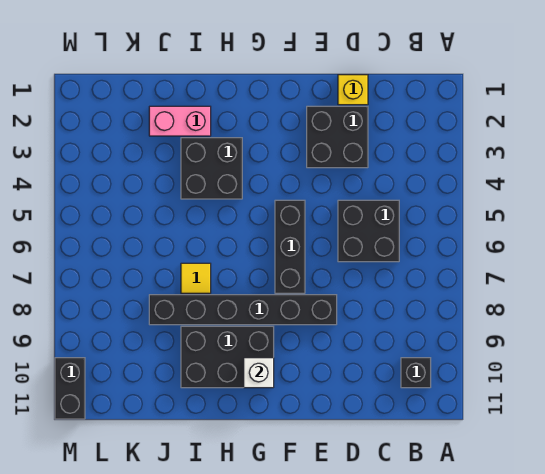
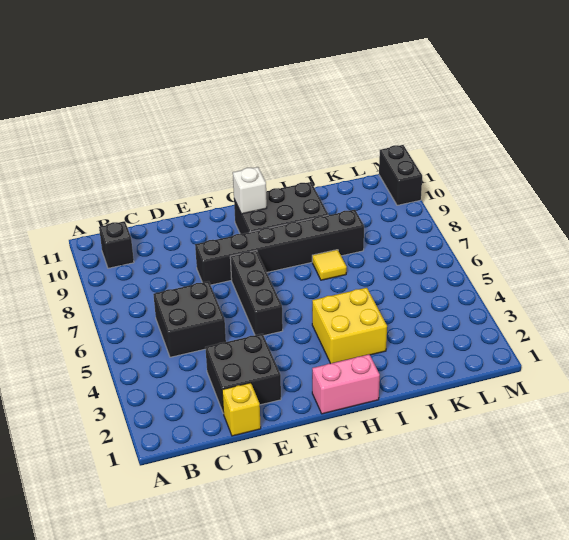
black 2x2 brick [181,138,242,199] -> yellow 2x2 brick [312,288,387,364]
pink 1x2 brick [149,106,211,136] -> pink 1x2 brick moved to [312,354,380,414]

